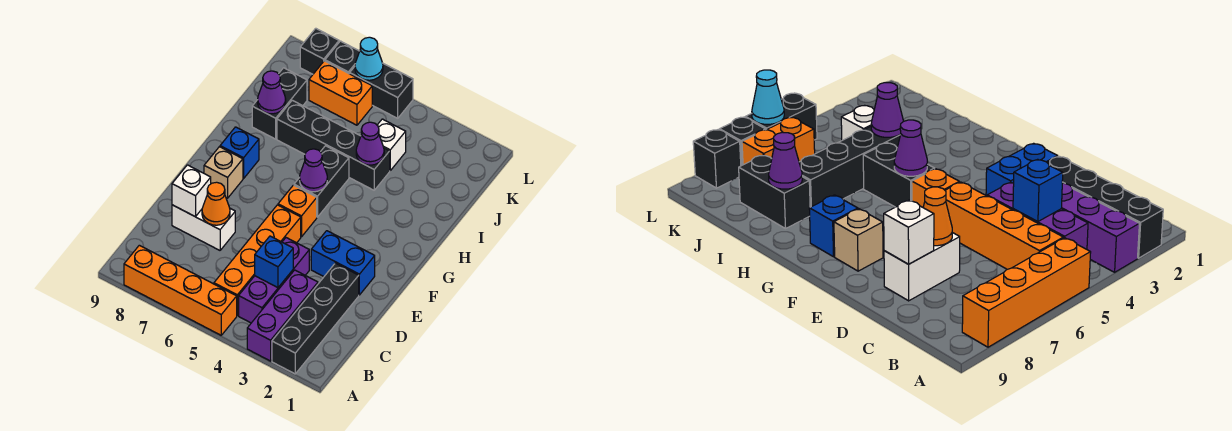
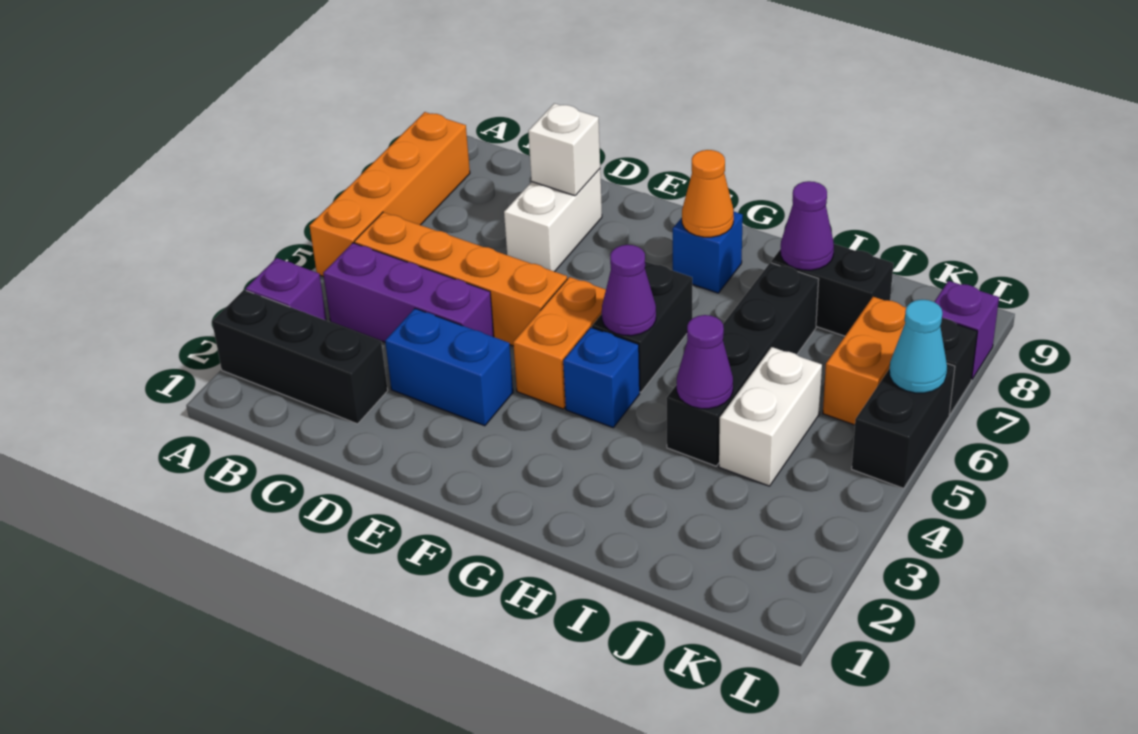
black 1x4 brick [272,263,359,374] -> black 1x3 brick [212,290,388,424]
purple 1x3 brick [247,270,318,361] -> purple 1x1 brick [246,258,326,320]
blue 1x1 brick [255,236,293,288] -> blue 1x1 brick moved to [563,327,640,427]
orange 1x1 cone [202,182,230,225] -> orange 1x1 cone moved to [682,150,734,237]
blue 1x2 brick [311,231,375,295] -> blue 1x2 brick turned to [385,309,513,426]
orange 1x1 brick [278,185,317,237] -> orange 1x2 brick [513,277,606,409]
tan 1x1 brick [204,147,243,198] -> none
black 1x2 brick [294,146,349,217] -> black 1x2 brick turned to [592,261,692,392]
white 1x1 brick [377,119,406,170] -> white 1x2 brick [719,347,822,486]
black 1x1 brick [300,28,339,74] -> purple 1x1 brick [934,281,999,379]

